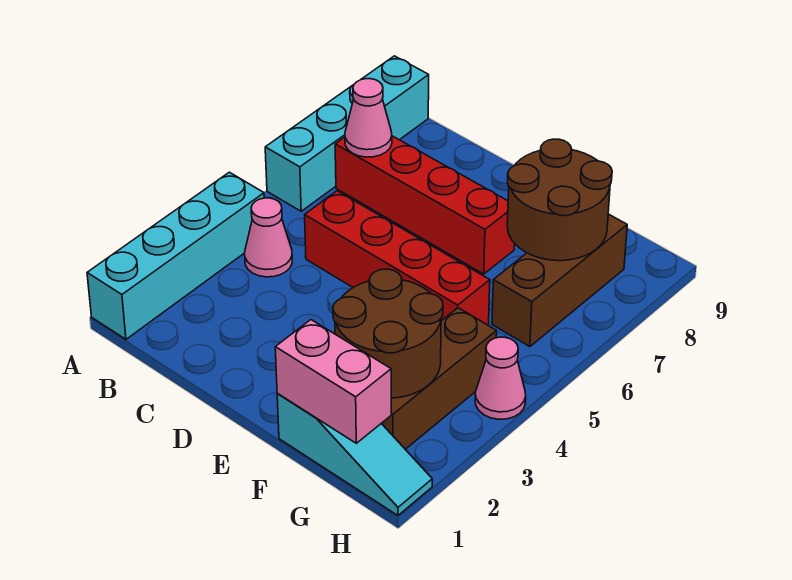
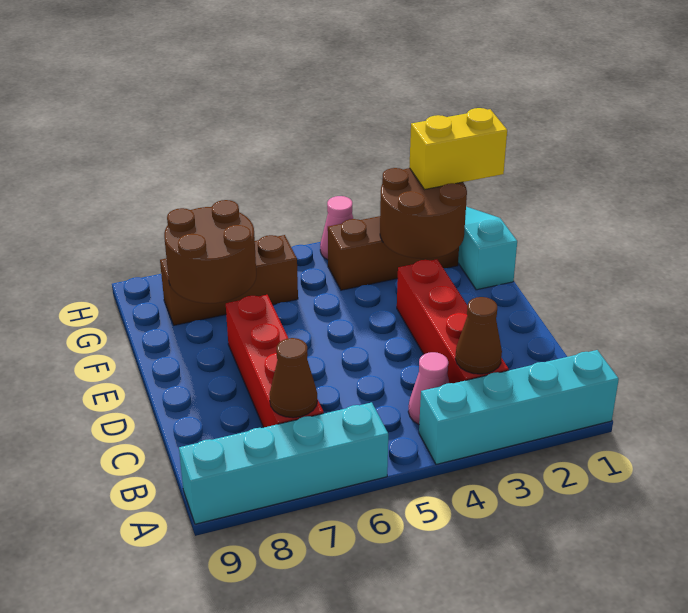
none -> brown 1x1 cone [455,297,502,374]
pink 1x1 cone [345,79,392,157] -> brown 1x1 cone [269,338,317,418]
red 1x4 brick [305,191,490,325] -> red 1x4 brick moved to [397,259,509,383]
pink 1x2 brick [275,320,391,443] -> none
none -> yellow 1x2 brick [409,108,507,190]

